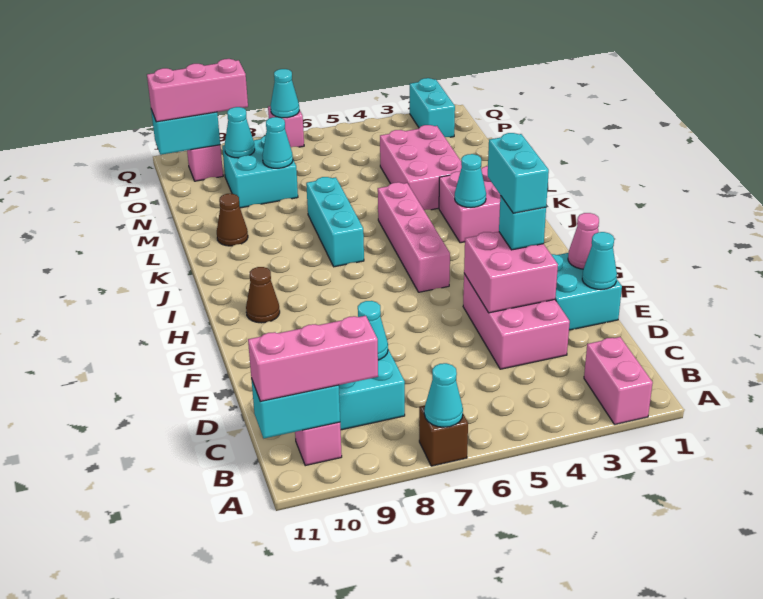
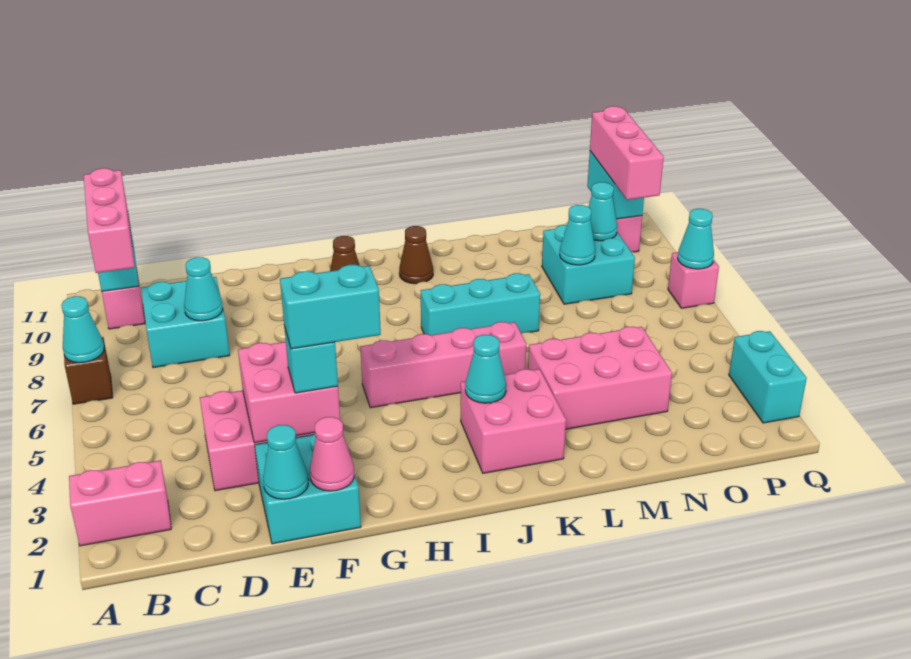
brown 1x1 cone [217,194,248,246] -> brown 1x1 cone moved to [399,226,433,284]
cyan 1x2 brick [410,78,455,137] -> cyan 1x2 brick turned to [729,331,807,423]

